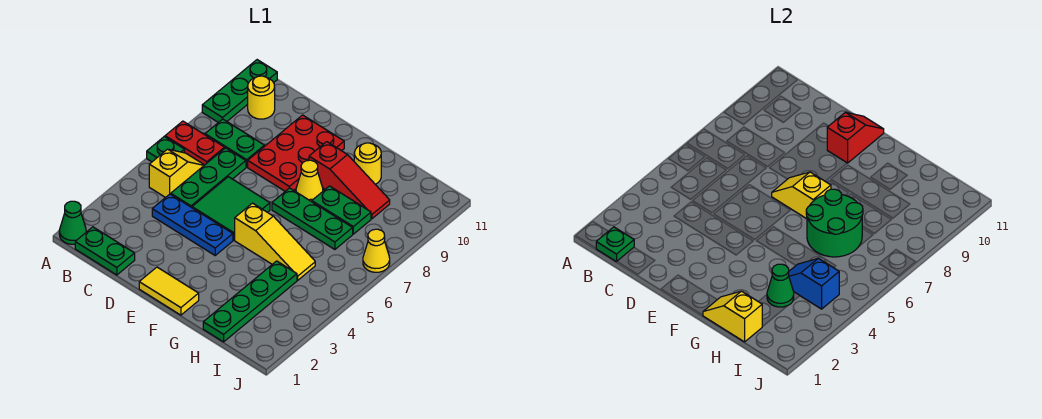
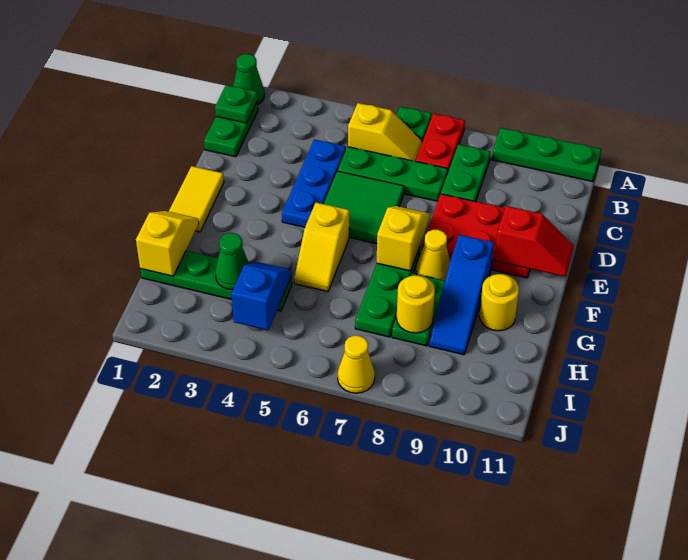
yellow 1x1 round brick [248,76,275,119] -> yellow 1x1 round brick moved to [397,275,435,333]
yellow 1x3 slope [235,203,315,280] -> yellow 1x2 slope [294,203,349,291]
red 1x3 slope [309,142,390,219] -> blue 1x3 slope [429,235,494,355]
green 2x2 round brick [806,189,863,257] -> none

